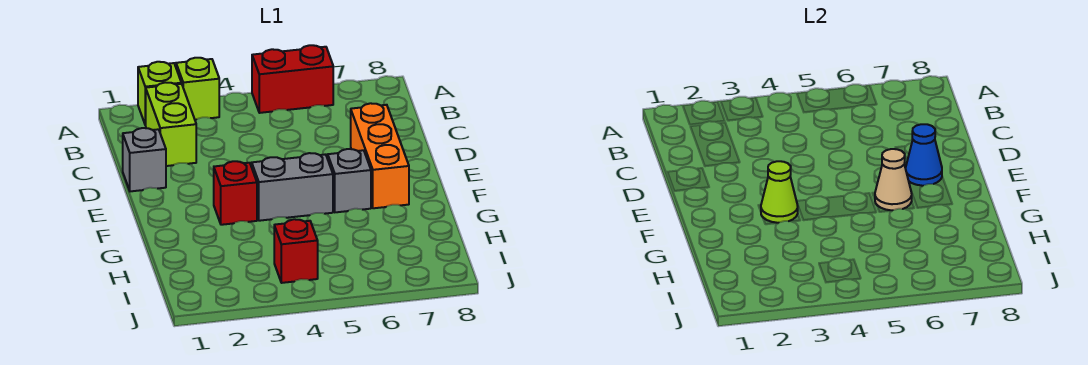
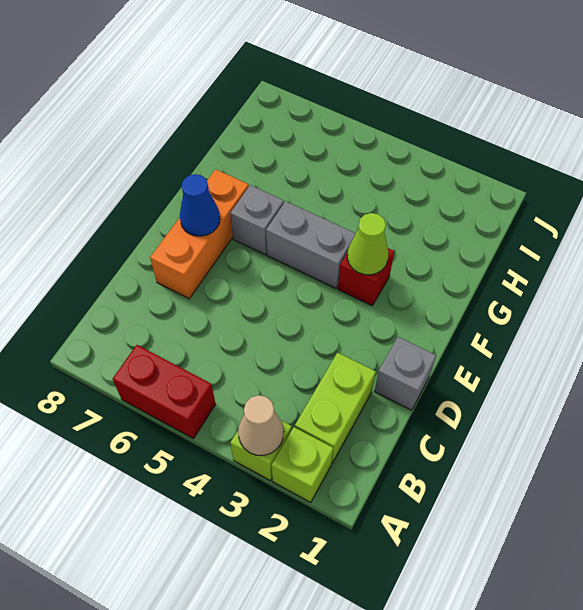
tan 1x1 cone [875,149,912,210] -> tan 1x1 cone moved to [238,395,284,455]
red 1x1 brick [274,219,318,283] -> none

